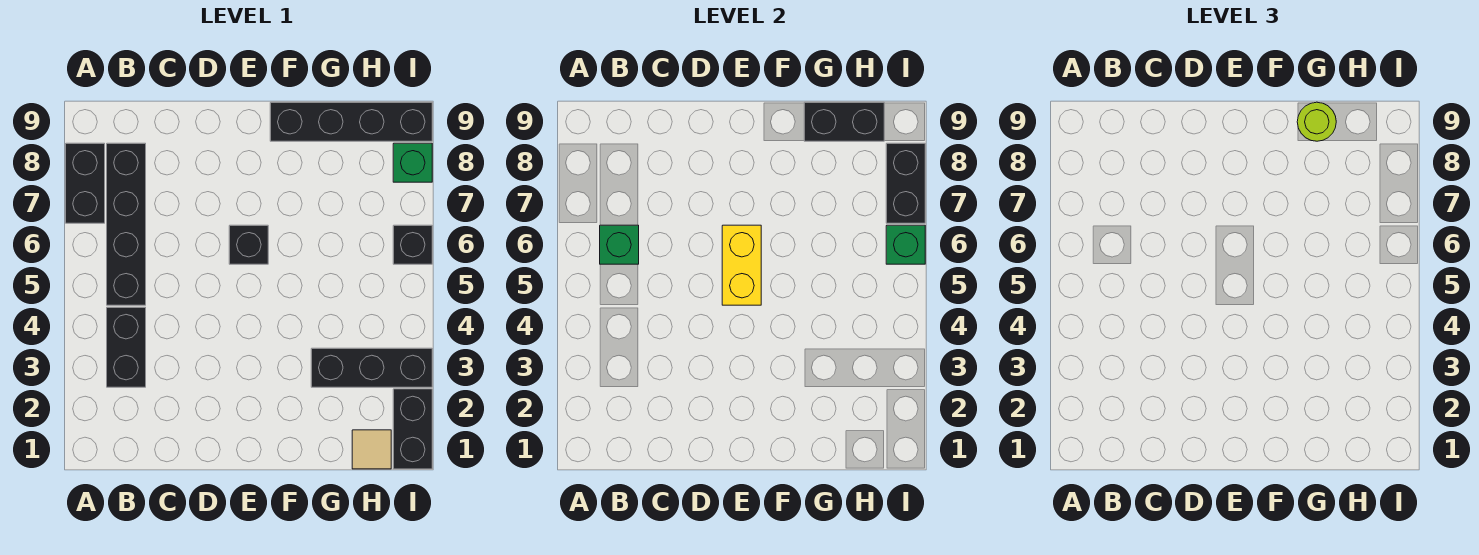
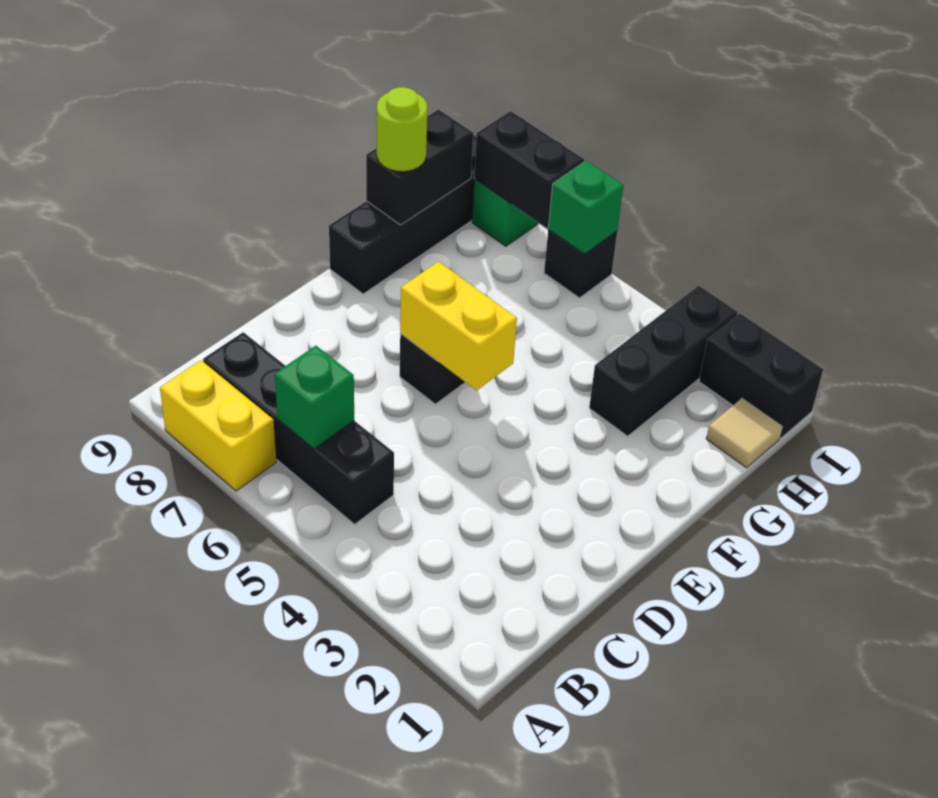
black 1x2 brick [66,143,105,223] -> yellow 1x2 brick [160,360,276,491]
black 1x2 brick [107,307,146,387] -> none

